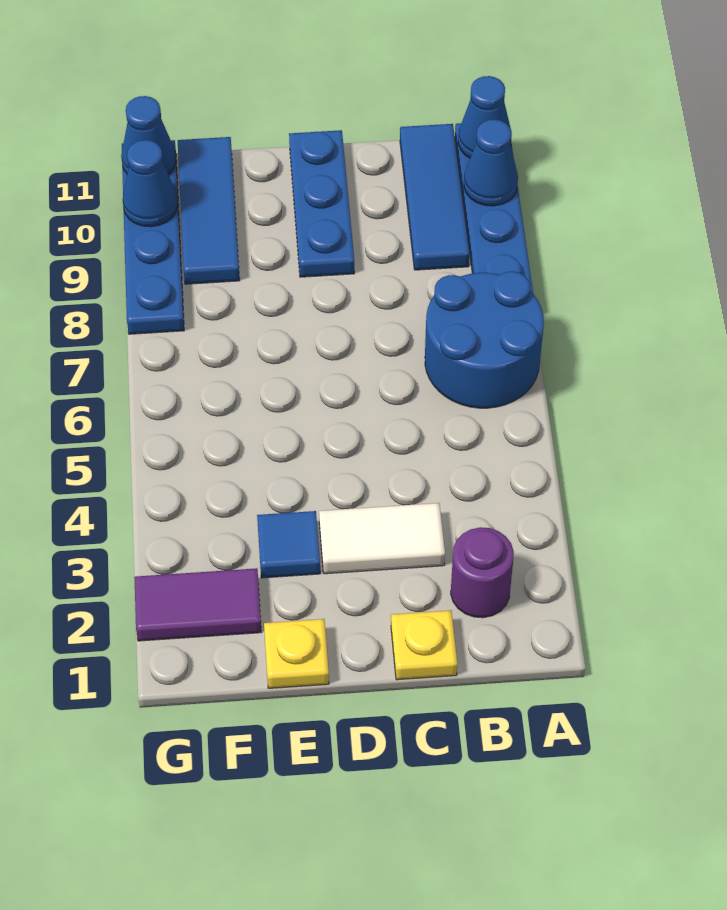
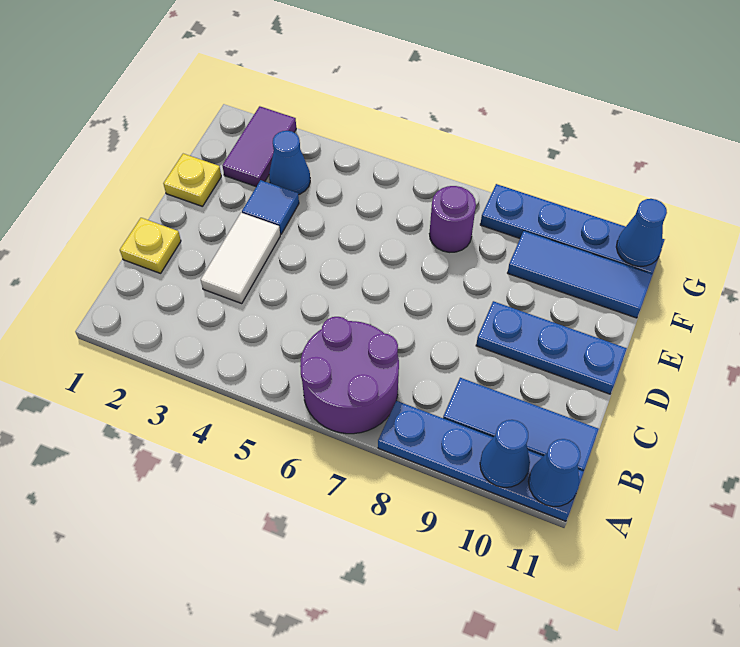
blue 2x2 round brick [425,271,544,408] -> purple 2x2 round brick [300,317,399,434]
purple 1x1 round brick [451,527,514,618] -> purple 1x1 round brick moved to [429,186,476,252]
blue 1x1 cone [123,140,178,227] -> blue 1x1 cone moved to [269,131,310,195]

